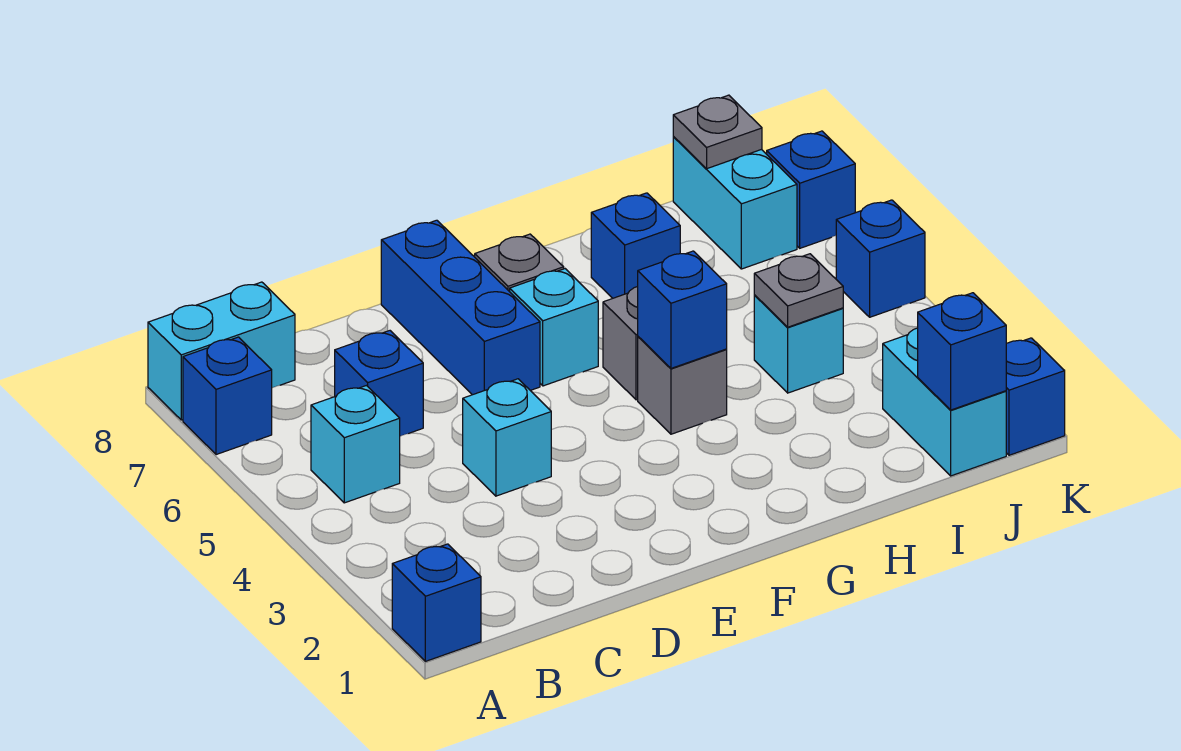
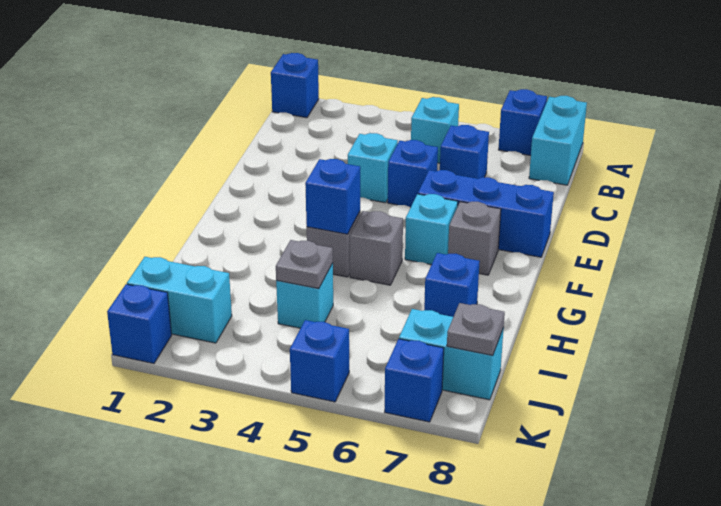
blue 1x1 brick [918,293,1006,410] -> blue 1x1 brick moved to [388,140,438,207]

